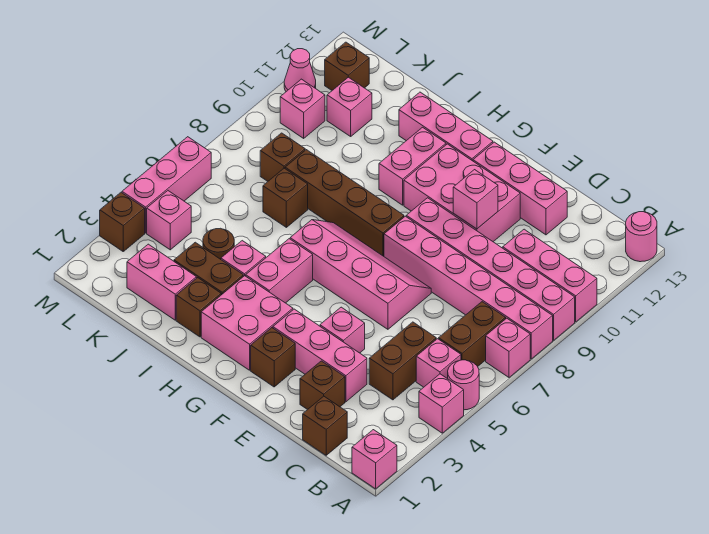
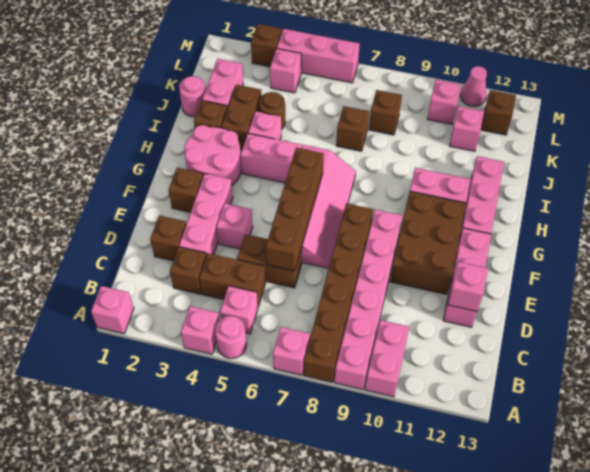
pink 1x6 brick [384,216,553,359] -> brown 1x6 brick [304,203,373,382]
pink 1x3 brick [503,229,597,322] -> pink 1x2 brick [365,320,409,397]
pink 1x1 round brick [626,212,657,262] -> pink 1x1 round brick moved to [179,76,206,117]
brown 1x2 brick [439,302,506,367] -> brown 1x2 brick moved to [237,234,302,288]
brown 1x1 brick [303,396,347,455] -> brown 1x1 brick moved to [170,247,207,294]
pink 2x3 brick [404,144,520,242] -> brown 2x3 brick [390,191,466,294]
pink 1x1 brick [453,170,498,229] -> pink 1x1 brick moved to [448,262,488,311]
pink 2x2 brick [201,276,293,370] -> pink 2x2 round brick [184,125,242,185]
brown 1x4 brick [285,150,404,256] -> brown 1x4 brick moved to [266,148,324,271]

